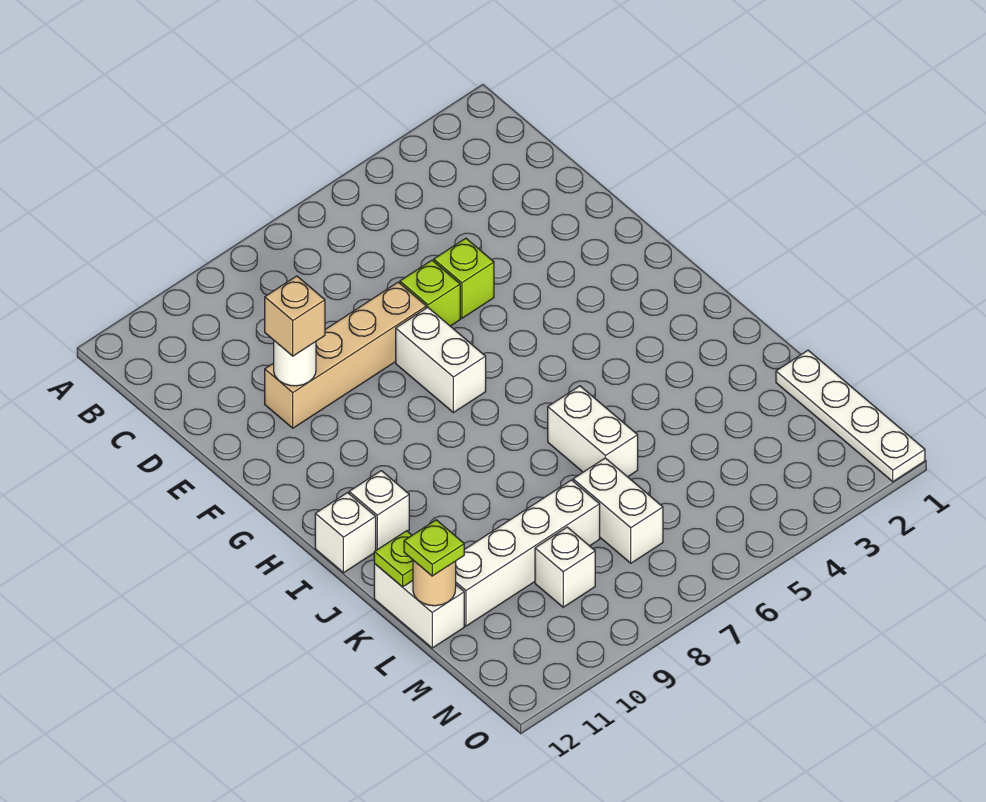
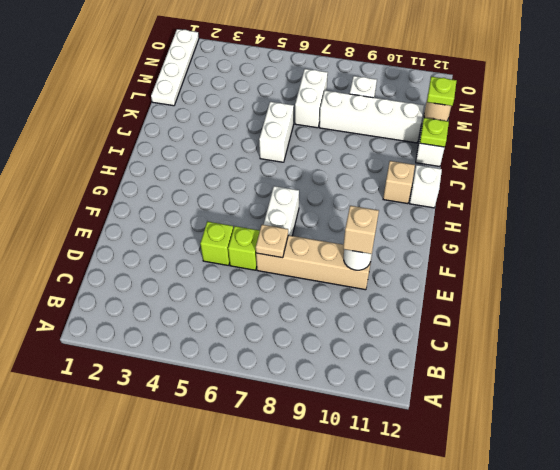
none -> tan 1x1 plate [256,225,288,258]
white 1x1 brick [349,471,409,550] -> tan 1x1 brick [383,161,415,204]

